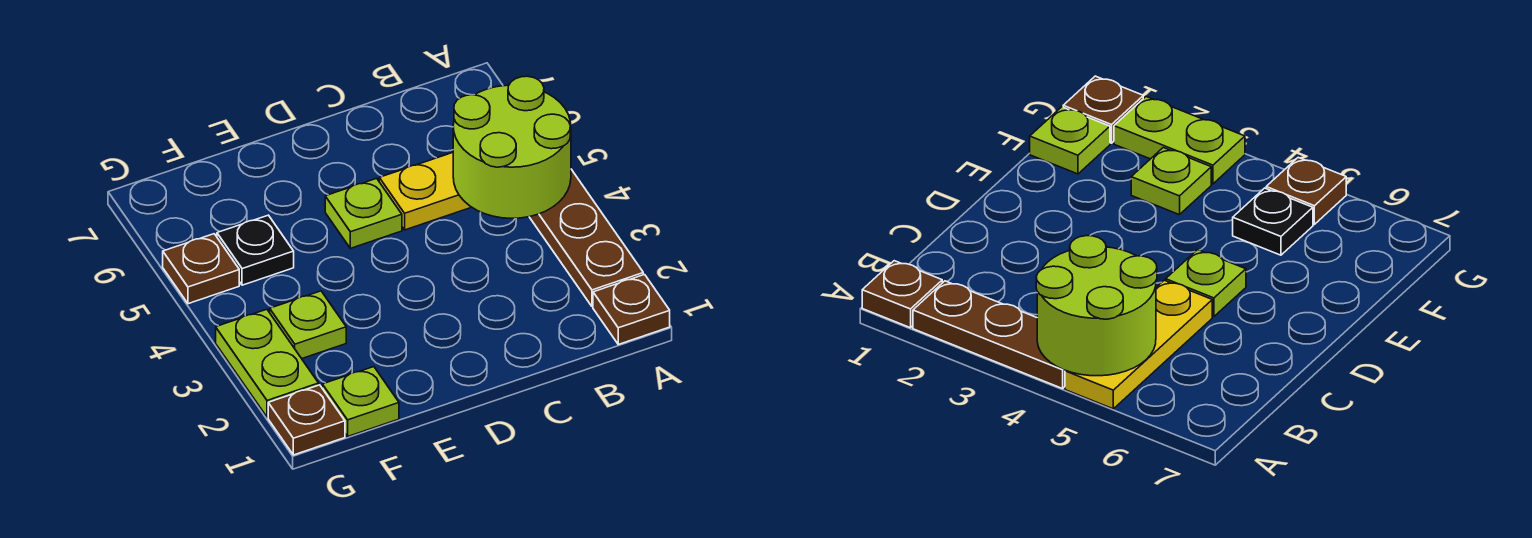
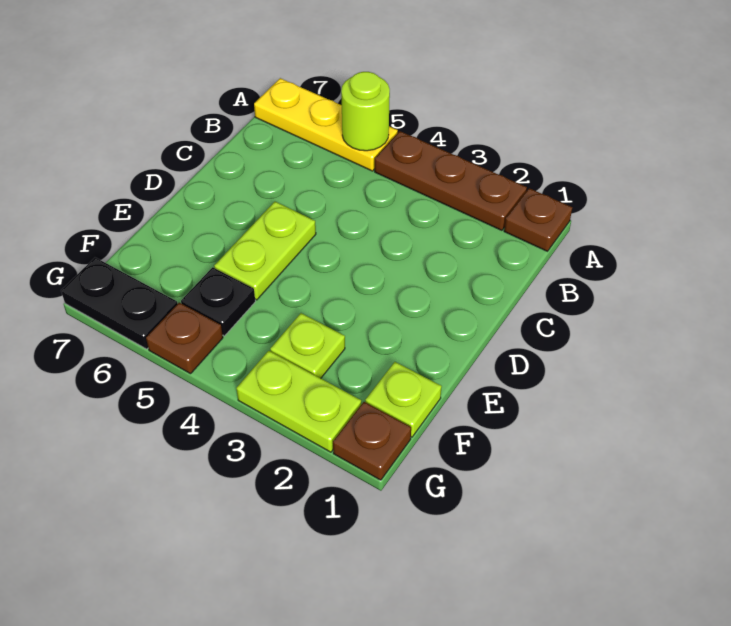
lime 2x2 round brick [453,76,571,218] -> lime 1x1 round brick [341,72,390,151]
yellow 1x3 plate [379,153,471,230] -> yellow 1x3 plate turned to [254,78,398,171]
lime 1x1 plate [325,178,402,248] -> lime 1x2 plate [214,202,316,300]
none -> black 1x2 plate [61,258,178,349]

